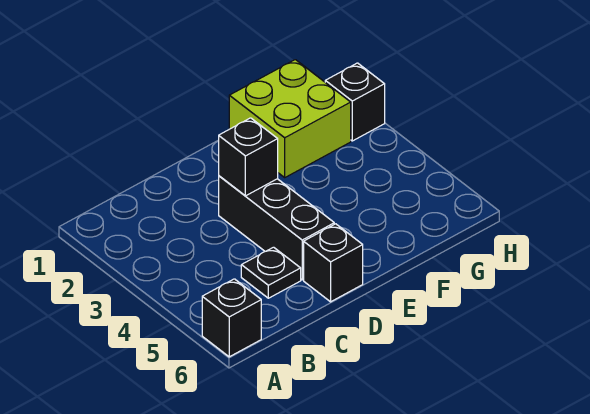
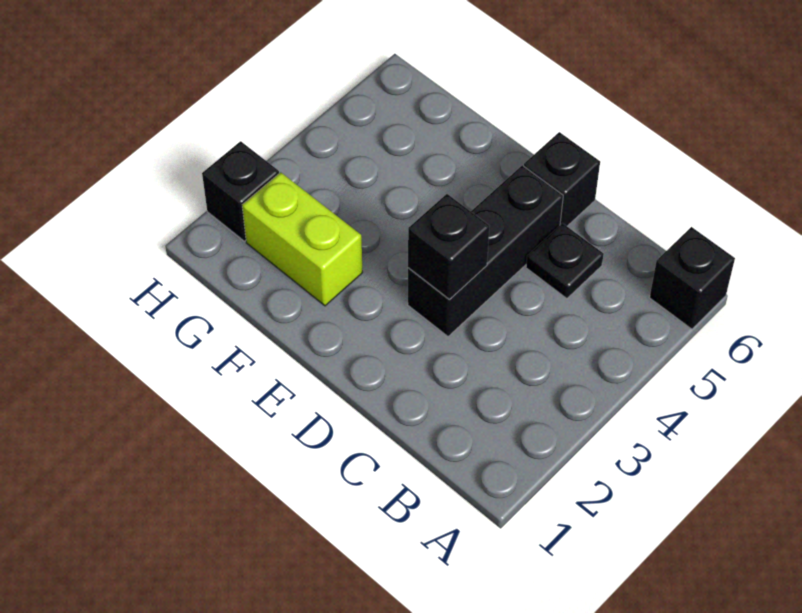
lime 2x2 brick [229,60,351,177] -> lime 1x2 brick [242,172,363,306]

